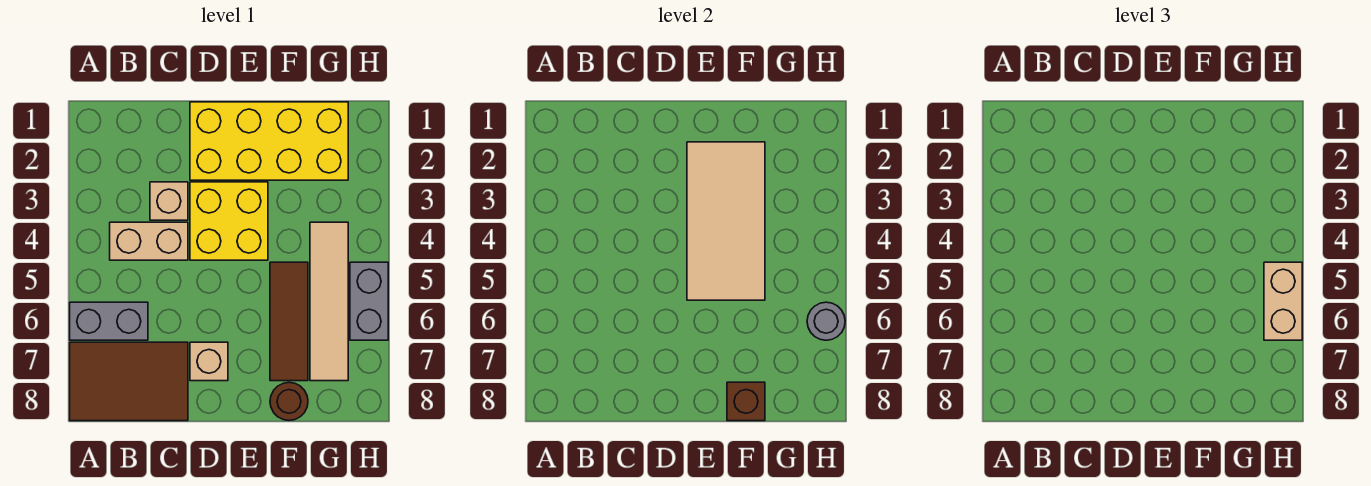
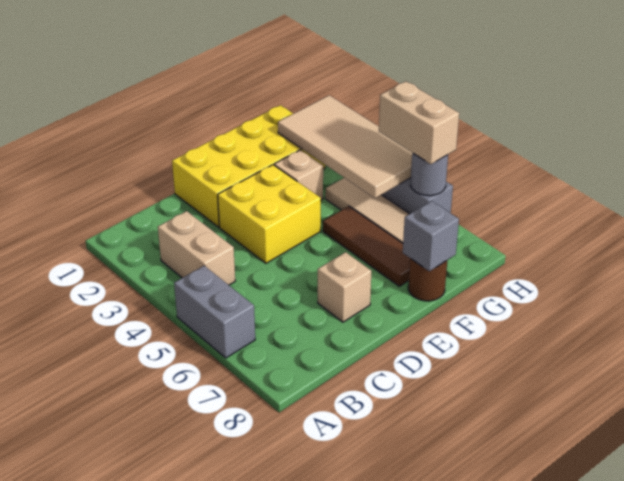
grey 1x2 brick [70,302,148,340] -> grey 1x2 brick turned to [174,266,255,358]
brown 2x3 tile [70,342,188,421] -> none
tan 1x2 brick [110,222,188,260] -> tan 1x2 brick turned to [158,211,235,285]
tan 1x1 brick [150,182,188,220] -> tan 1x1 brick moved to [274,150,323,200]
tan 2x4 tile [687,142,765,300] -> tan 2x4 tile moved to [278,95,412,198]
brown 1x1 brick [727,382,765,421] -> grey 1x1 brick [403,201,459,271]

